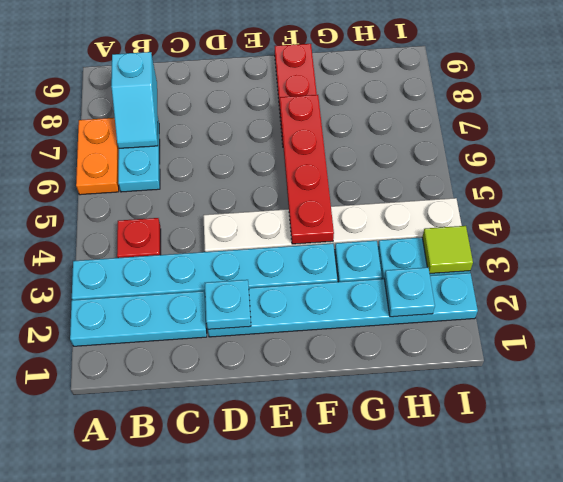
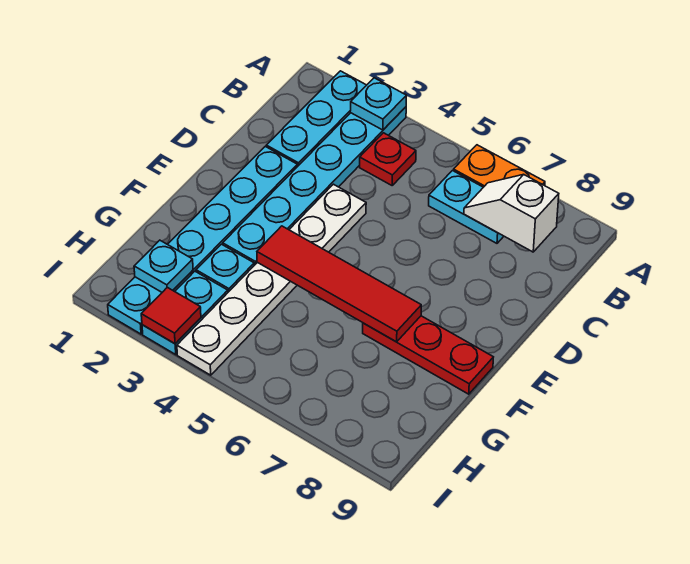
cyan 1x2 slope [111,52,158,148] -> white 1x2 slope [464,175,559,252]
cyan 1x1 plate [205,280,251,329] -> cyan 1x1 plate moved to [350,78,406,130]
red 1x4 plate [280,95,334,244] -> red 1x4 tile [257,226,421,342]
lime 1x1 tile [422,226,473,274] -> red 1x1 tile [141,287,201,344]

